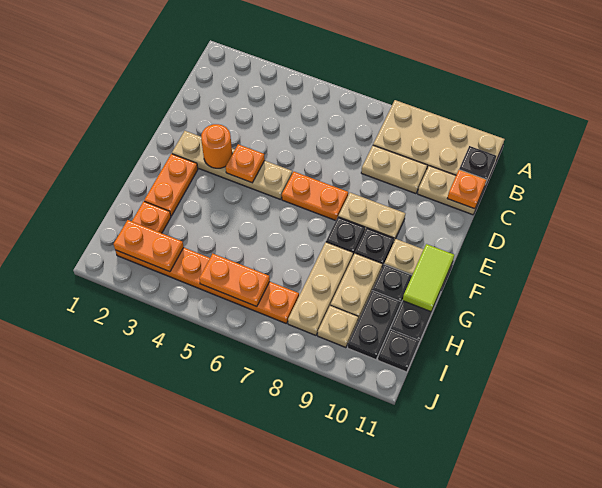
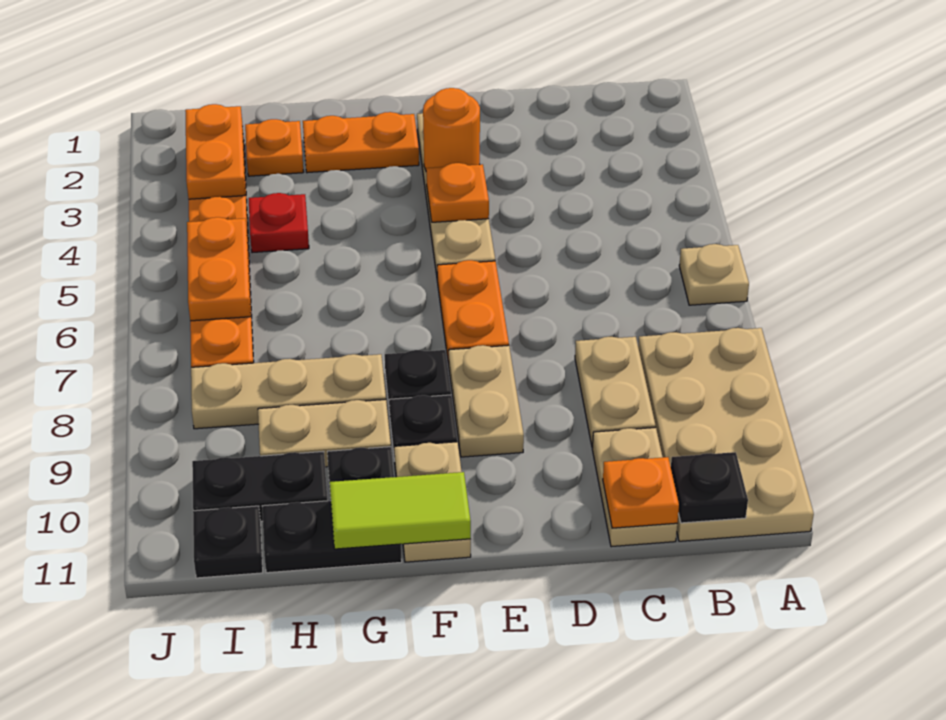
none -> red 1x1 plate [249,193,309,253]
tan 1x1 plate [318,306,358,348] -> tan 1x1 plate moved to [679,244,749,305]

